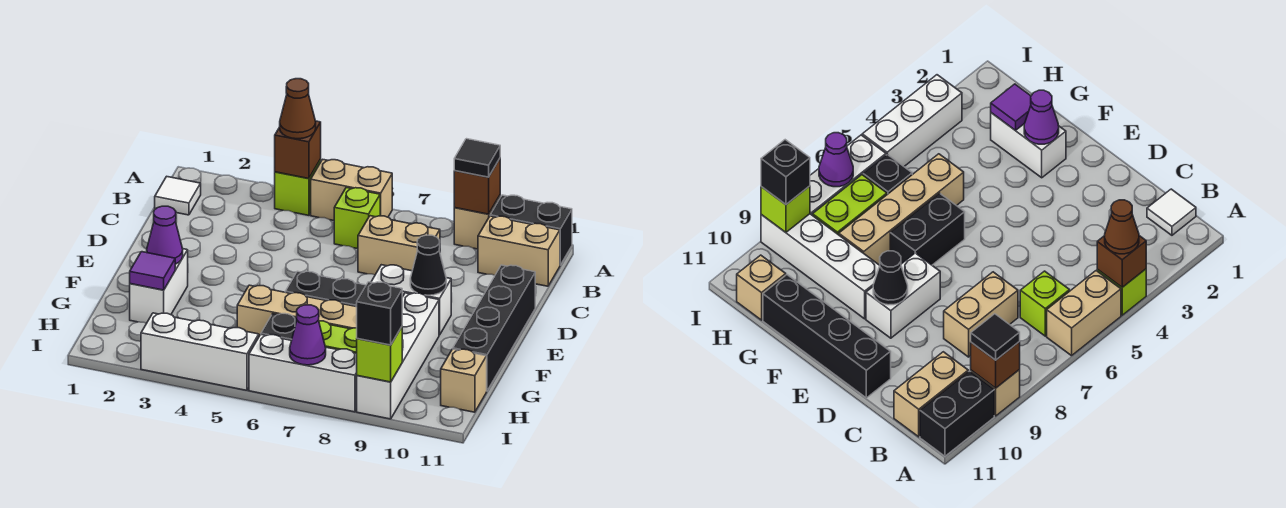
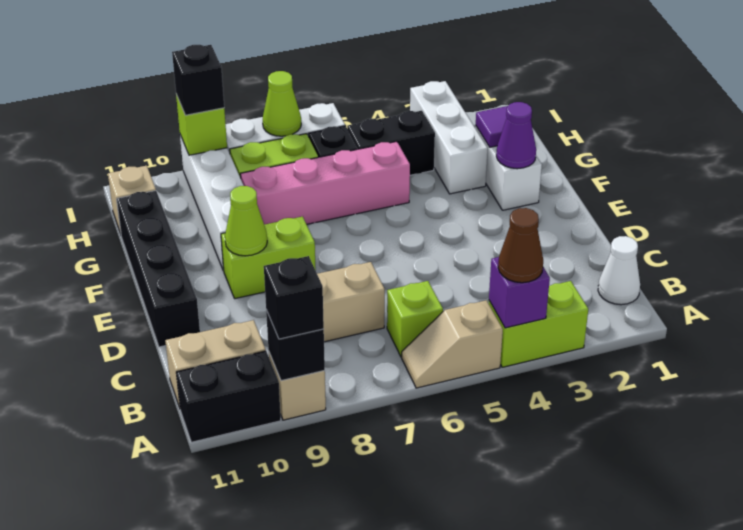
lime 1x1 brick [275,159,321,215] -> lime 1x2 brick [489,281,588,367]
brown 1x1 brick [275,121,321,179] -> purple 1x1 brick [489,257,550,328]
tan 1x2 brick [311,159,392,220] -> tan 1x2 slope [402,300,503,388]
brown 1x1 brick [454,159,500,214] -> black 1x1 brick [266,310,325,381]
black 1x1 tile [454,139,500,177] -> black 1x1 brick [264,256,324,339]
white 1x1 tile [155,176,201,215] -> white 1x1 cone [598,236,640,305]
white 1x2 brick [371,265,451,335] -> lime 1x2 brick [221,217,316,299]
black 1x1 cone [410,235,446,295] -> lime 1x1 cone [225,186,267,256]
black 1x2 brick [285,271,366,307] -> black 1x2 brick moved to [347,111,435,175]
tan 1x4 brick [237,285,357,336] -> pink 1x4 brick [240,142,410,225]
white 1x3 brick [141,313,259,390] -> white 1x3 brick turned to [410,81,488,194]
purple 1x1 cone [290,305,326,365] -> lime 1x1 cone [263,71,301,136]

